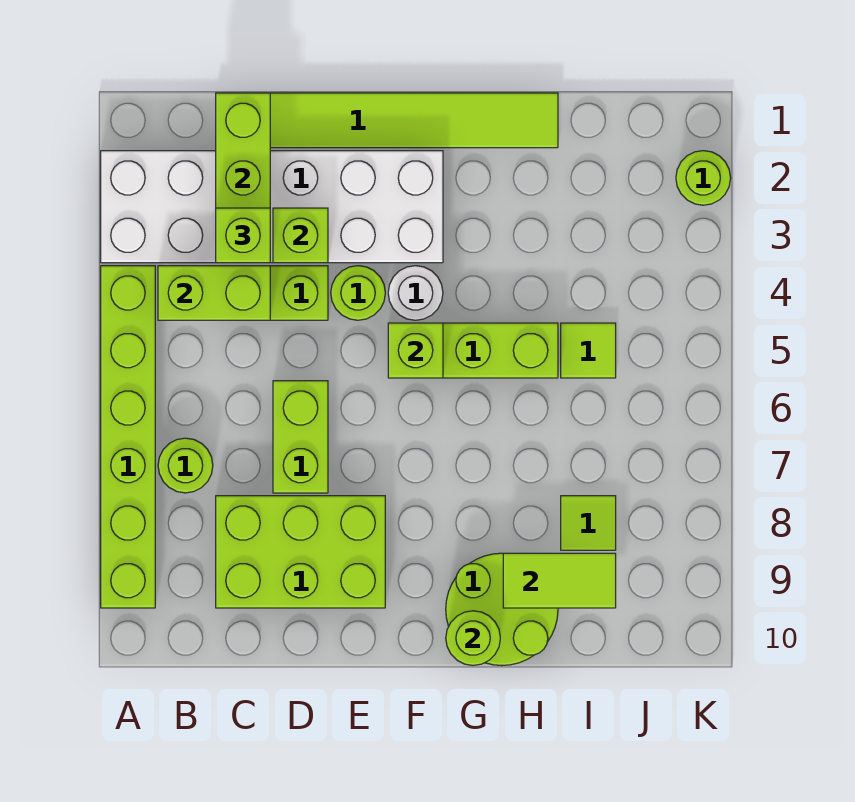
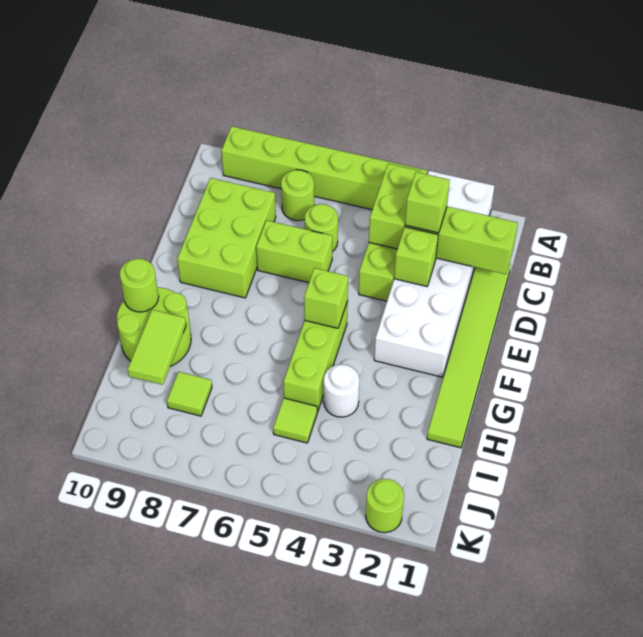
lime 1x1 round brick [331,266,385,320] -> lime 1x1 round brick moved to [305,204,338,252]
white 1x1 round brick [388,266,443,320] -> white 1x1 round brick moved to [324,364,359,417]

